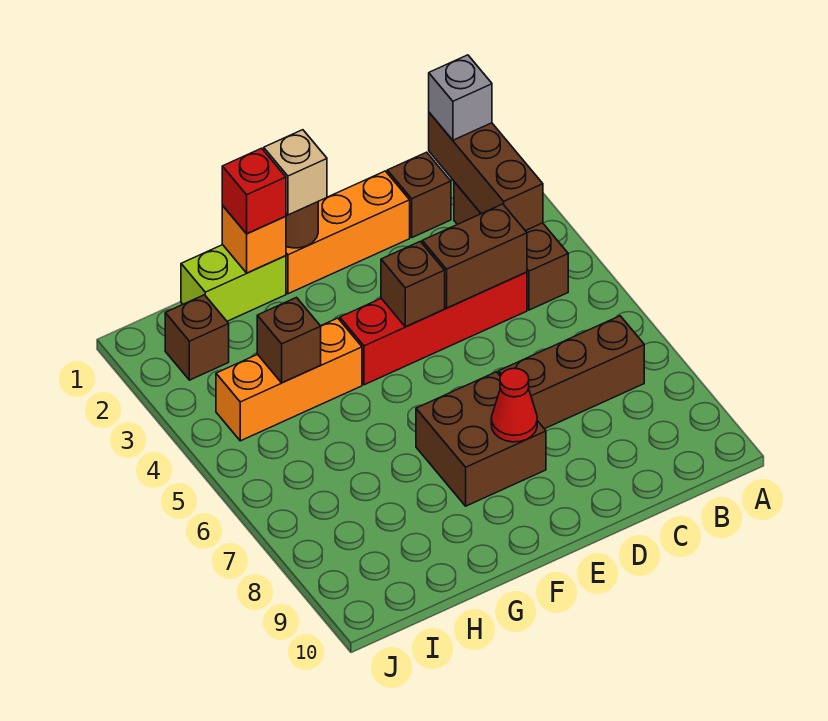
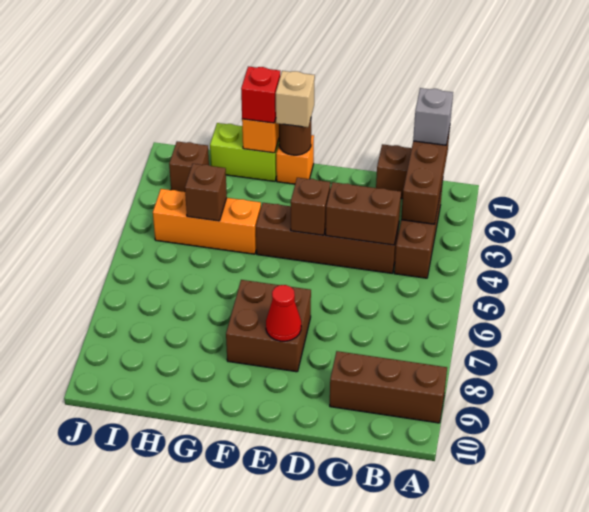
brown 1x3 brick [499,316,644,429] -> brown 1x3 brick moved to [330,351,447,423]
red 1x4 brick [340,272,527,385] -> brown 1x4 brick [256,203,399,273]
orange 1x3 brick [286,171,410,294] -> orange 1x1 brick [276,135,314,184]

